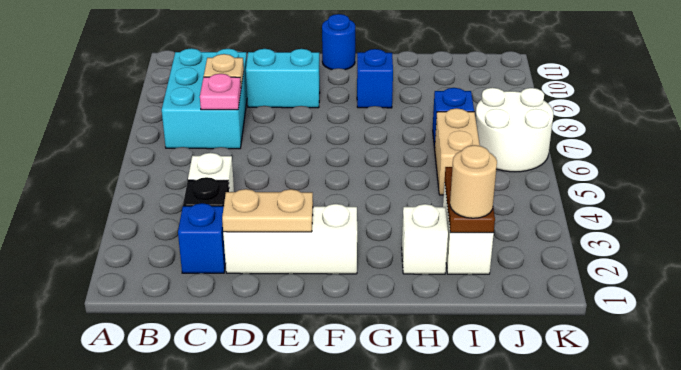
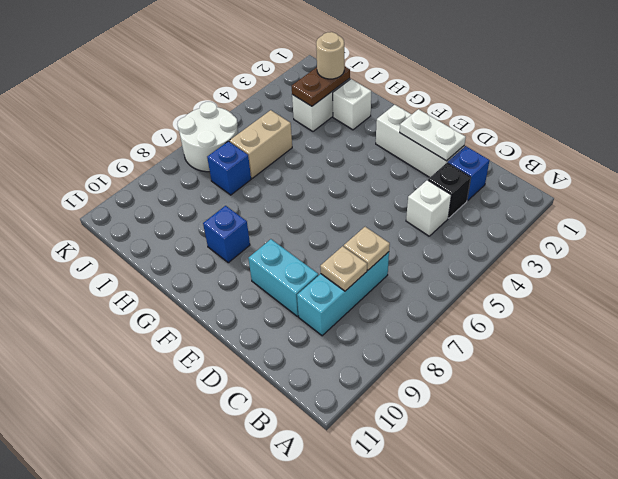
cyan 2x3 brick [162,48,247,149] -> cyan 1x3 brick [297,252,389,336]
pink 1x1 plate [200,74,241,110] -> tan 1x1 plate [344,227,390,270]
tan 1x2 plate [222,189,313,232] -> white 1x2 plate [400,109,466,161]
blue 1x1 round brick [322,14,355,69] -> none

